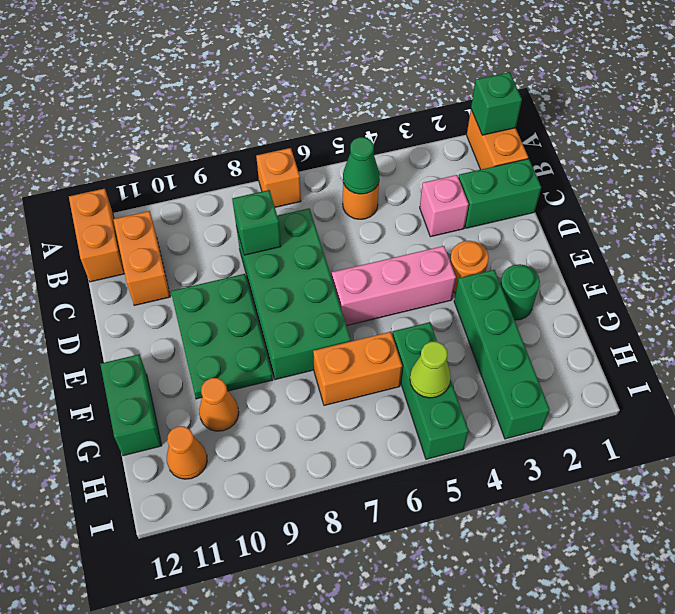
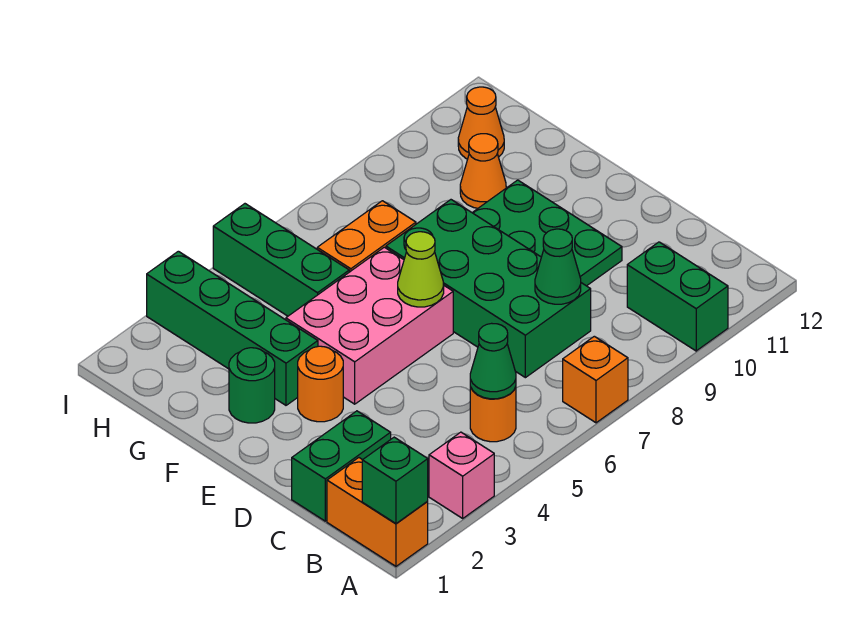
orange 1x2 brick [69,189,125,282] -> none
orange 1x2 brick [113,211,170,305] -> none
pink 1x1 brick [420,175,469,237] -> pink 1x1 brick moved to [429,432,494,518]
green 1x1 brick [232,190,281,255] -> green 1x1 cone [535,229,581,304]
pink 1x3 brick [332,246,456,326] -> pink 2x3 brick [286,247,453,404]
green 1x2 brick [100,354,162,456] -> green 1x2 brick moved to [627,242,728,351]
lime 1x1 cone [410,342,451,398] -> lime 1x1 cone moved to [398,232,444,307]

